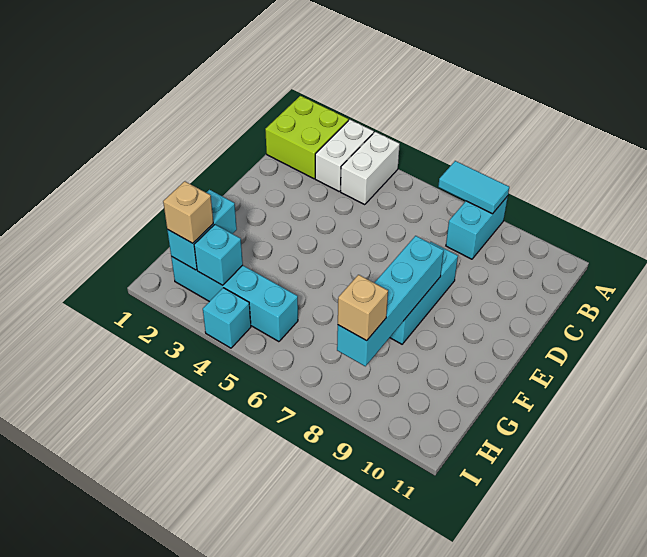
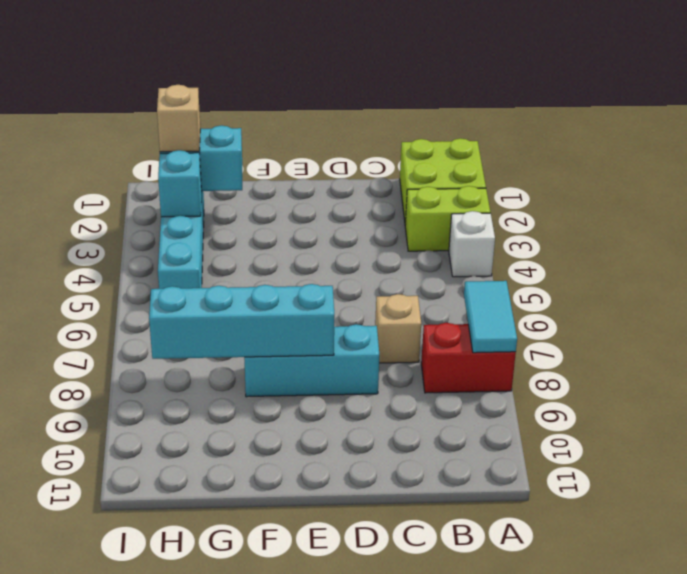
white 1x2 brick [315,120,374,191] -> lime 1x2 brick [405,186,490,251]
white 1x2 brick [341,132,400,205] -> white 1x1 brick [449,211,495,277]
cyan 1x2 brick [446,196,508,259] -> red 1x2 brick [421,323,516,393]
tan 1x1 brick [338,275,388,341] -> tan 1x1 brick moved to [375,294,421,363]
cyan 1x1 brick [203,288,251,348] -> none

